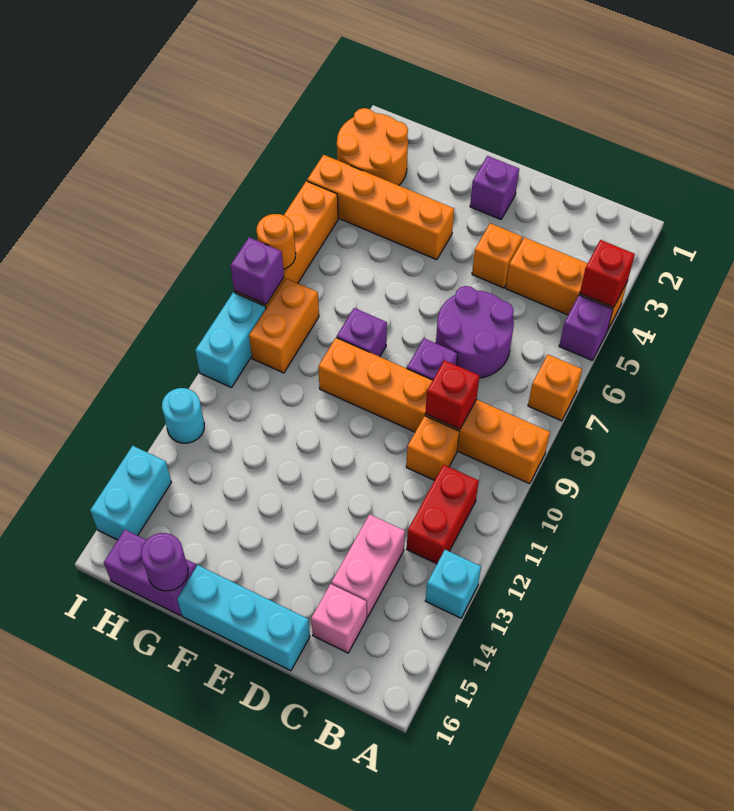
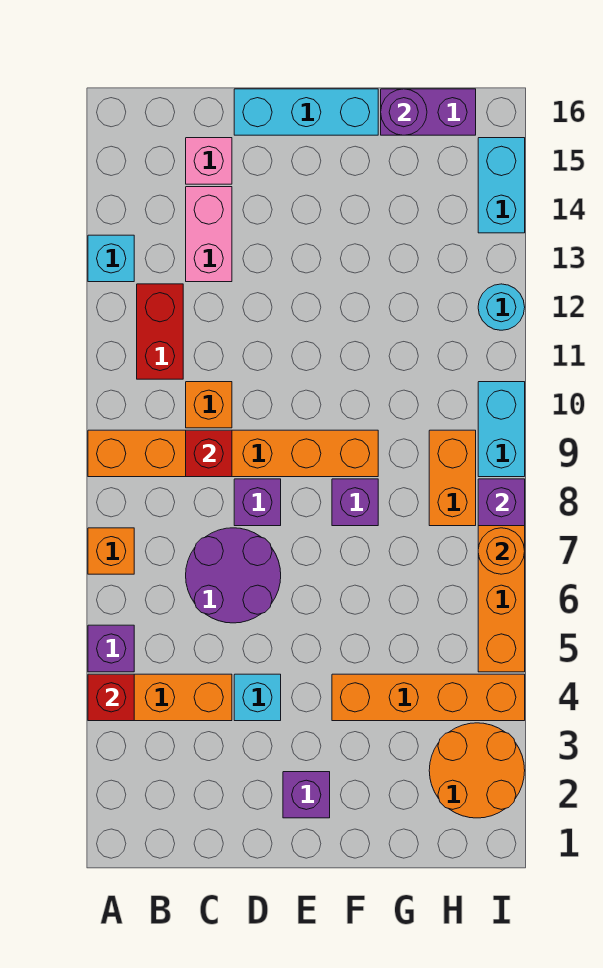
orange 1x1 brick [472,223,522,288] -> cyan 1x1 brick [234,674,281,721]

